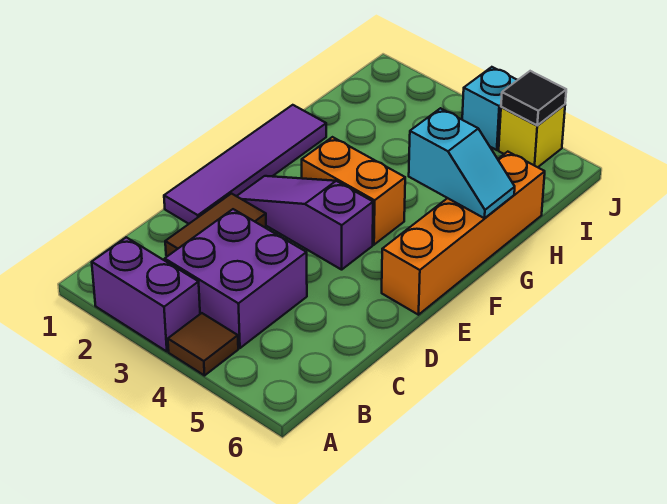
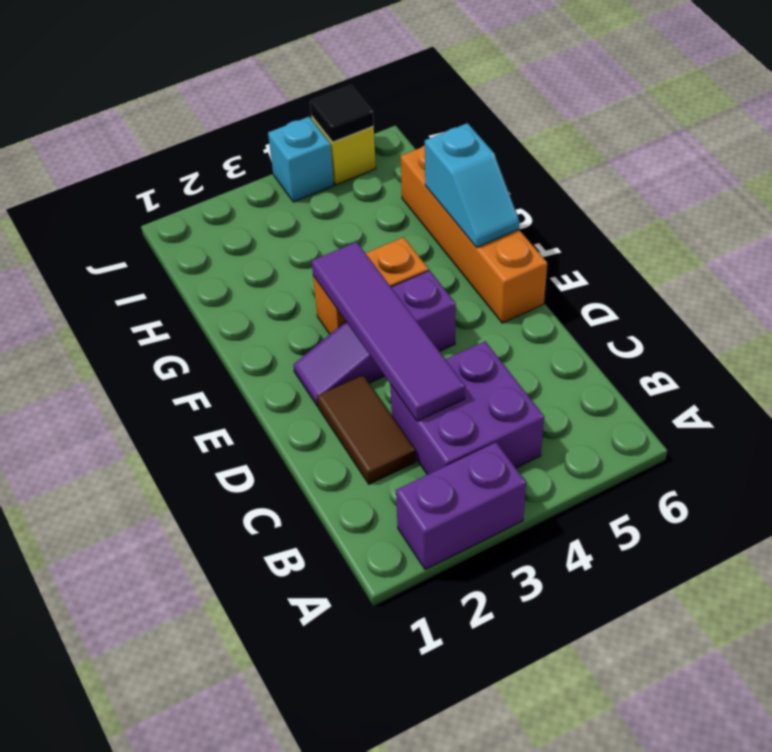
brown 1x1 tile [168,313,238,376] -> none
purple 1x4 tile [164,105,326,224] -> purple 1x4 tile moved to [312,242,465,421]
cyan 1x2 slope [409,108,515,218] -> cyan 1x2 slope turned to [425,123,520,247]

